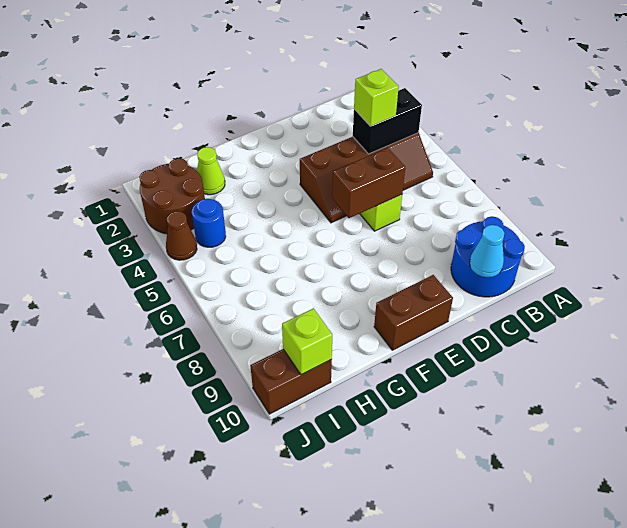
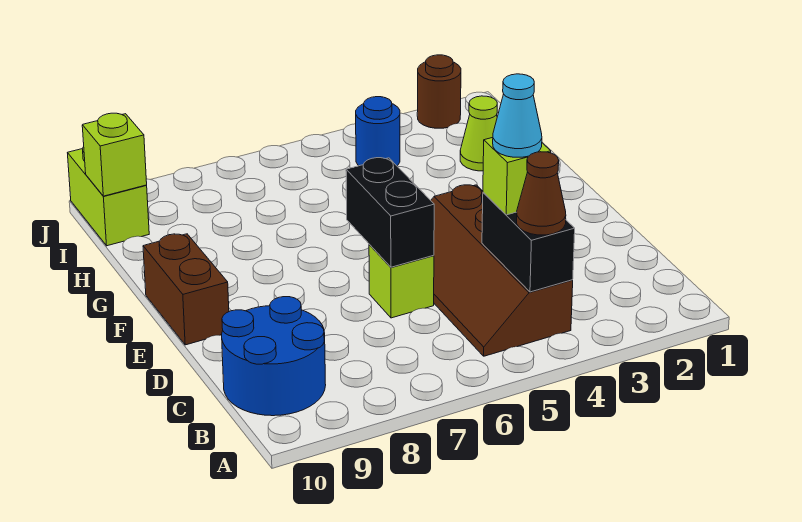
cyan 1x1 cone [470,225,504,277] -> cyan 1x1 cone moved to [493,74,542,157]
brown 1x2 brick [332,148,405,218] -> black 1x2 brick [346,158,434,267]
brown 2x2 round brick [139,158,205,234] -> brown 1x1 round brick [417,55,461,128]
brown 1x2 brick [250,349,332,414] -> lime 1x2 brick [68,147,149,246]
brown 1x1 cone [166,211,197,260] -> brown 1x1 cone moved to [517,152,566,235]

